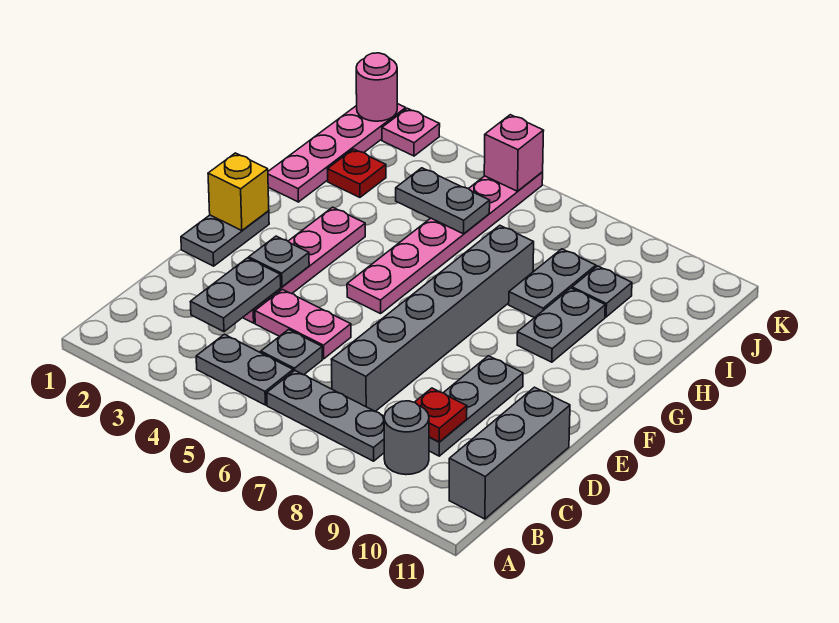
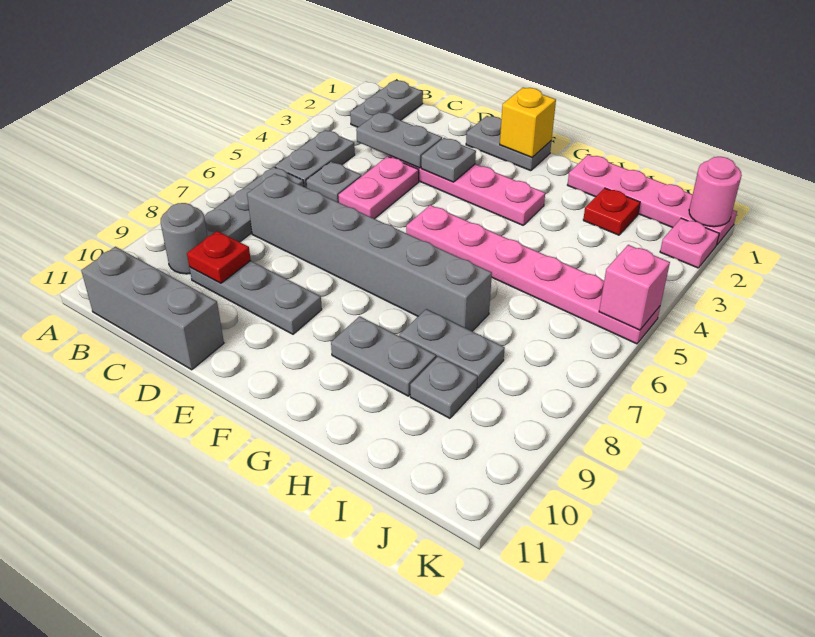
grey 1x2 plate [396,168,490,234] -> grey 1x2 plate moved to [350,80,423,127]

